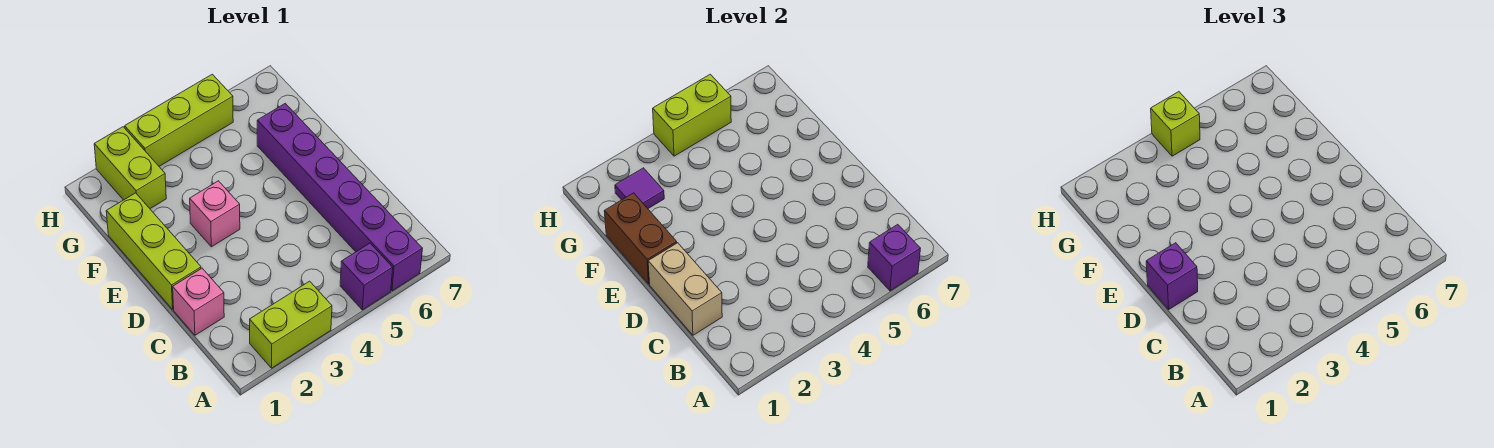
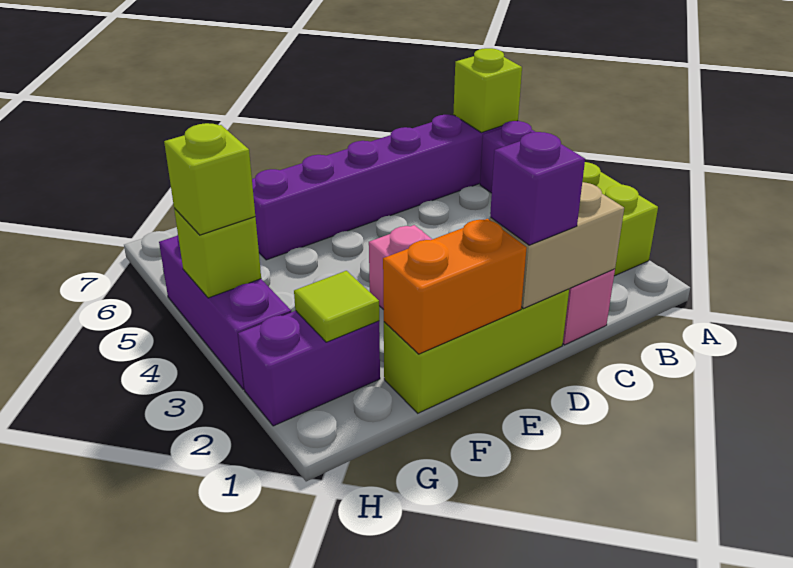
purple 1x1 brick [868,224,920,291] -> lime 1x1 brick [453,48,522,133]
brown 1x2 brick [604,193,677,284] -> orange 1x2 brick [383,219,527,354]
lime 1x2 brick [94,127,166,208] -> purple 1x2 brick [238,311,380,426]
purple 1x1 tile [615,168,664,208] -> lime 1x1 tile [294,271,379,342]
lime 1x3 brick [125,74,233,166] -> purple 1x3 brick [159,235,291,389]
lime 1x2 brick [653,74,731,156] -> lime 1x1 brick [174,208,261,298]

